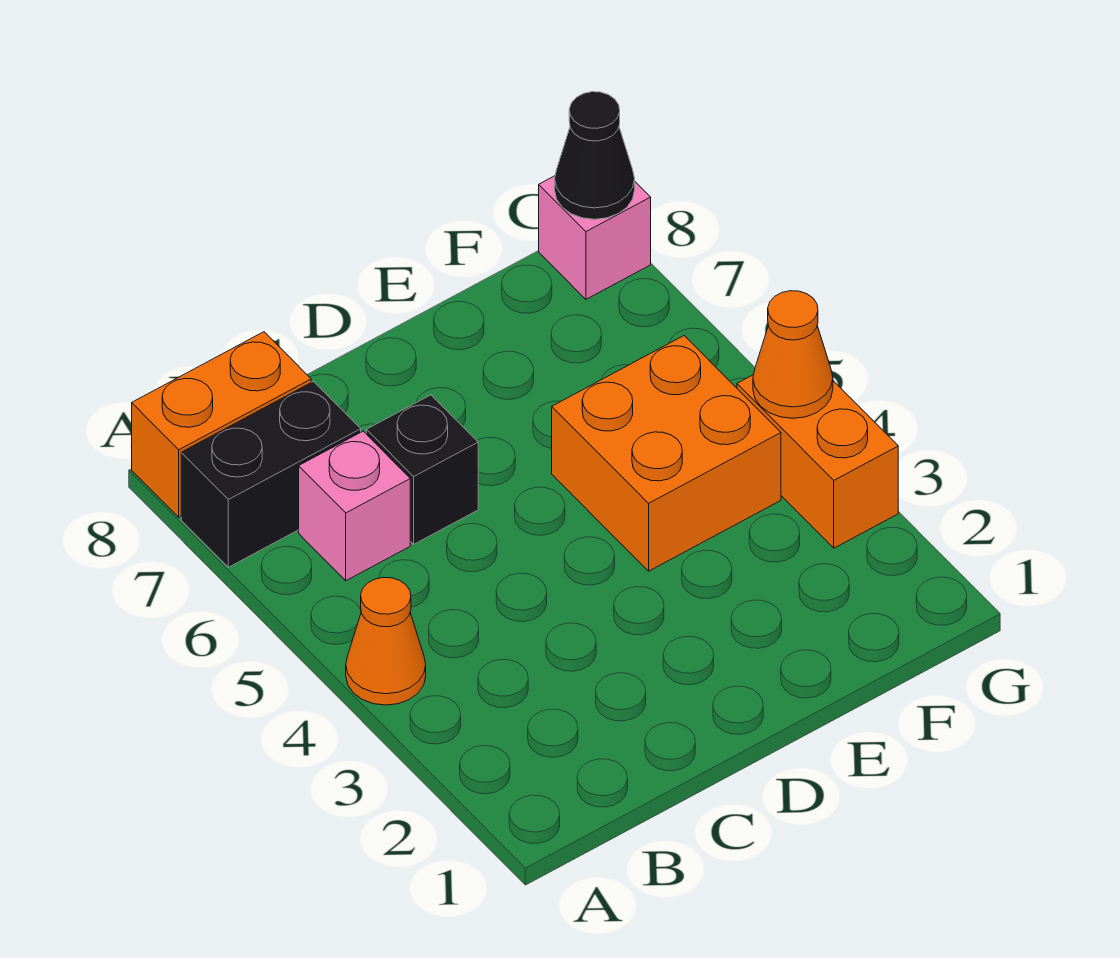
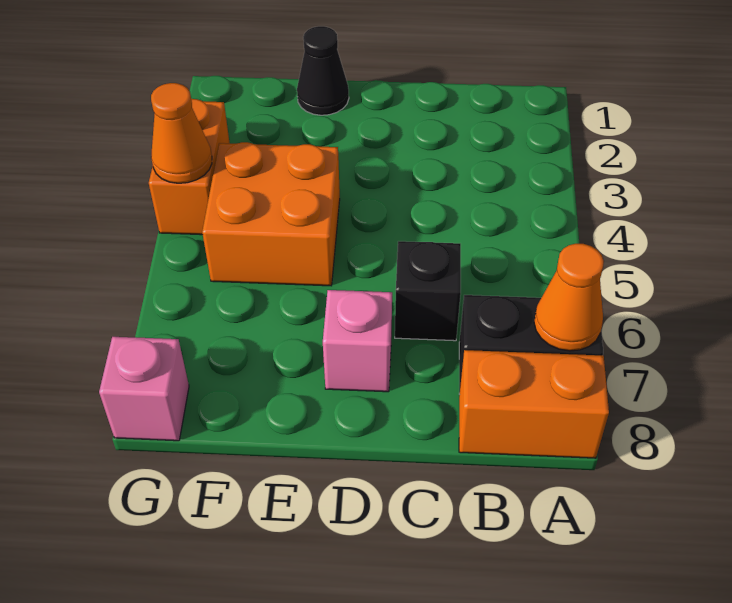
orange 1x1 cone [346,578,426,705] -> orange 1x1 cone moved to [534,244,604,351]
pink 1x1 brick [299,431,410,581] -> pink 1x1 brick moved to [323,290,392,392]
black 1x1 cone [555,92,635,219] -> black 1x1 cone moved to [297,26,349,115]

